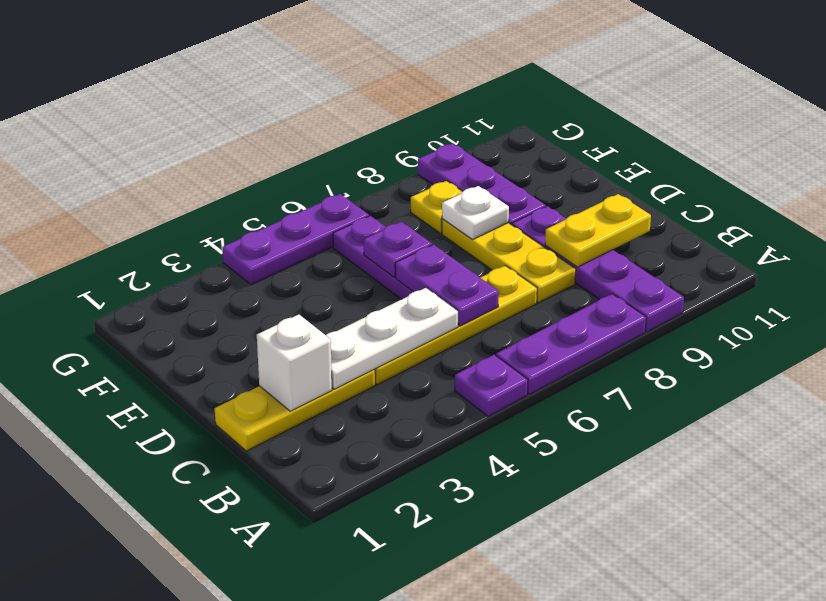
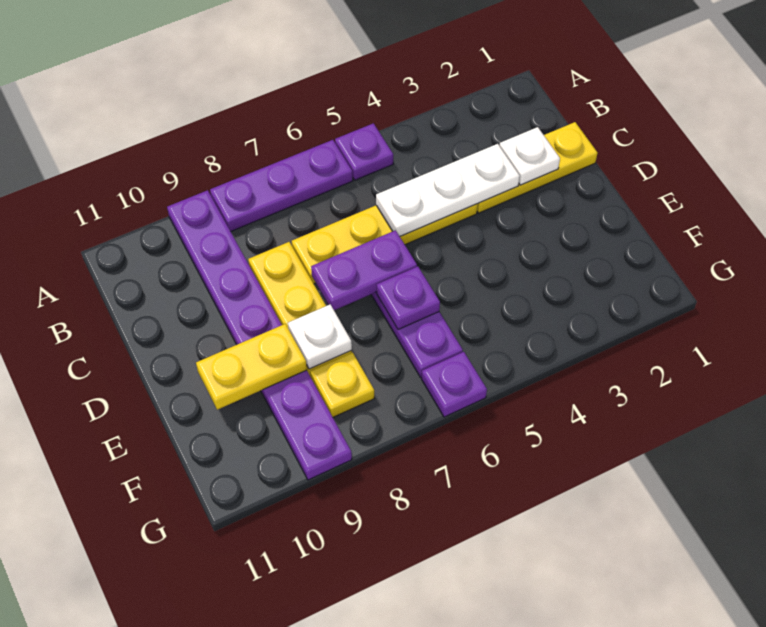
white 1x1 brick [257,315,332,411] -> white 1x1 plate [499,127,560,185]
purple 1x2 plate [395,245,499,326] -> purple 1x2 plate turned to [311,230,417,310]
yellow 1x2 plate [545,194,651,267] -> yellow 1x2 plate moved to [196,324,307,410]
purple 1x3 plate [222,194,369,285] -> purple 1x1 plate [422,352,487,417]

